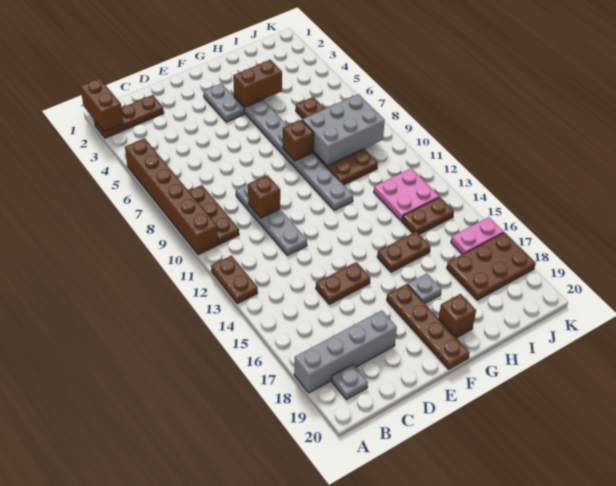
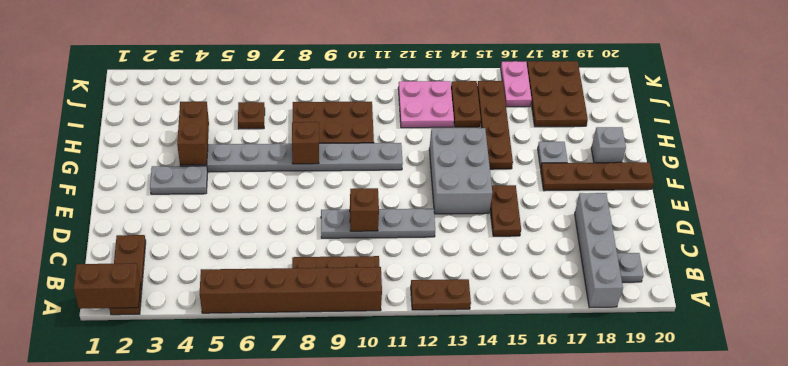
brown 1x2 plate [377,231,431,272] -> brown 1x4 plate [477,81,513,169]
brown 1x1 brick [439,294,476,338] -> grey 1x1 brick [591,127,626,163]
grey 2x3 brick [302,94,385,166] -> grey 2x3 brick moved to [429,128,492,214]

